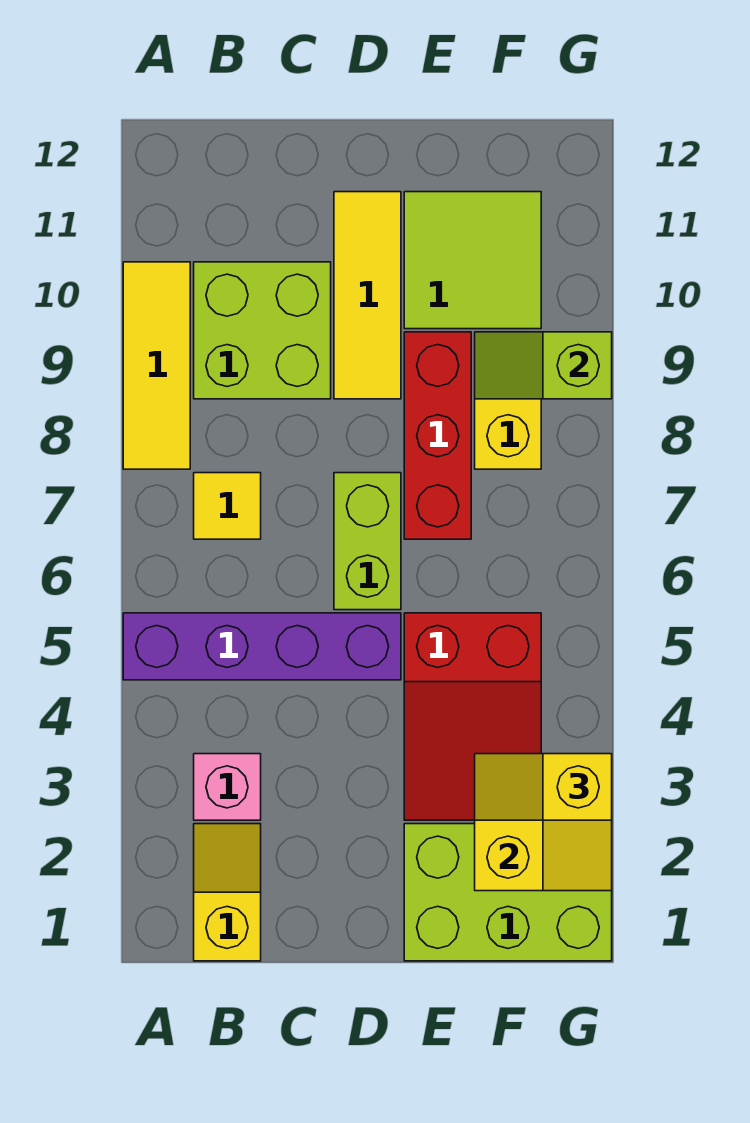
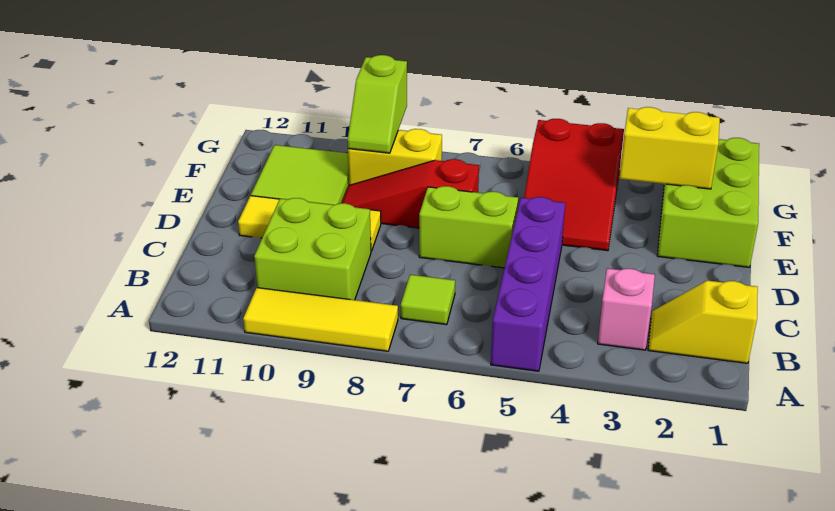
yellow 1x1 tile [194,473,261,539] -> lime 1x1 tile [401,275,455,325]
red 2x3 slope [404,613,541,820] -> red 2x3 slope turned to [524,119,624,251]
red 1x3 brick [404,332,471,539] -> red 1x3 slope [342,159,479,228]
yellow 1x2 slope [475,754,612,820] -> none

